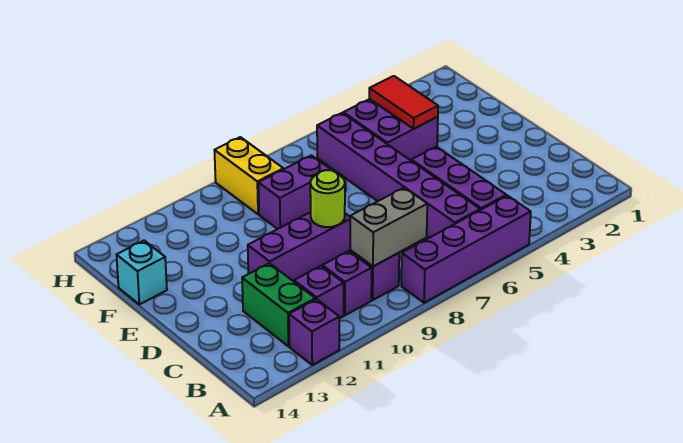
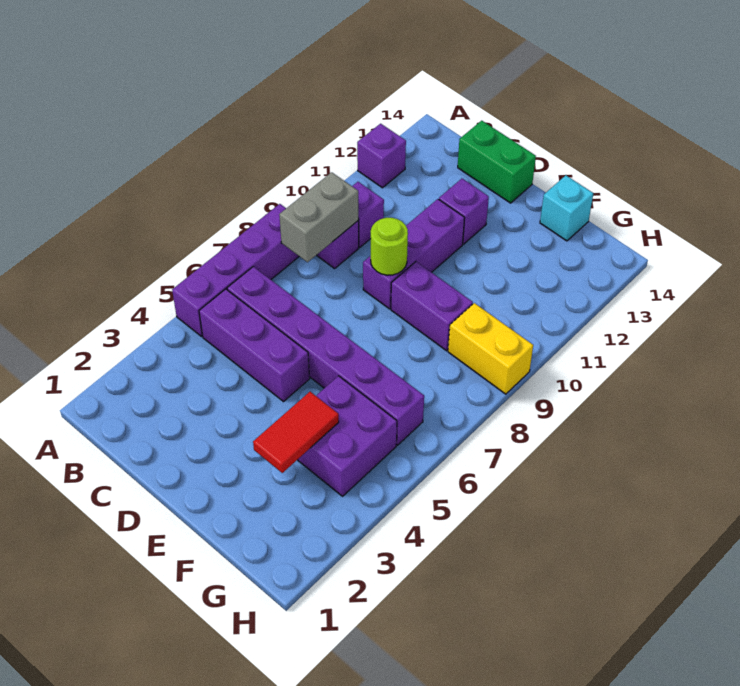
purple 1x1 brick [294,266,344,319] -> purple 1x1 brick moved to [439,179,489,244]
green 1x2 brick [242,263,315,346] -> green 1x2 brick moved to [458,121,536,203]
red 1x2 tile [369,76,438,129] -> red 1x2 tile turned to [253,392,339,473]
purple 1x2 brick [258,155,333,229] -> purple 1x2 brick turned to [391,262,473,351]

